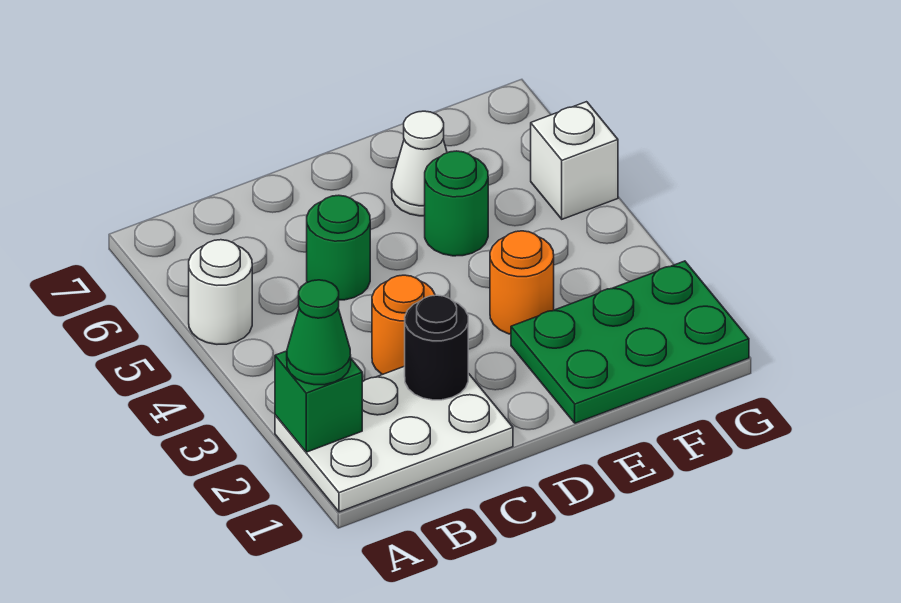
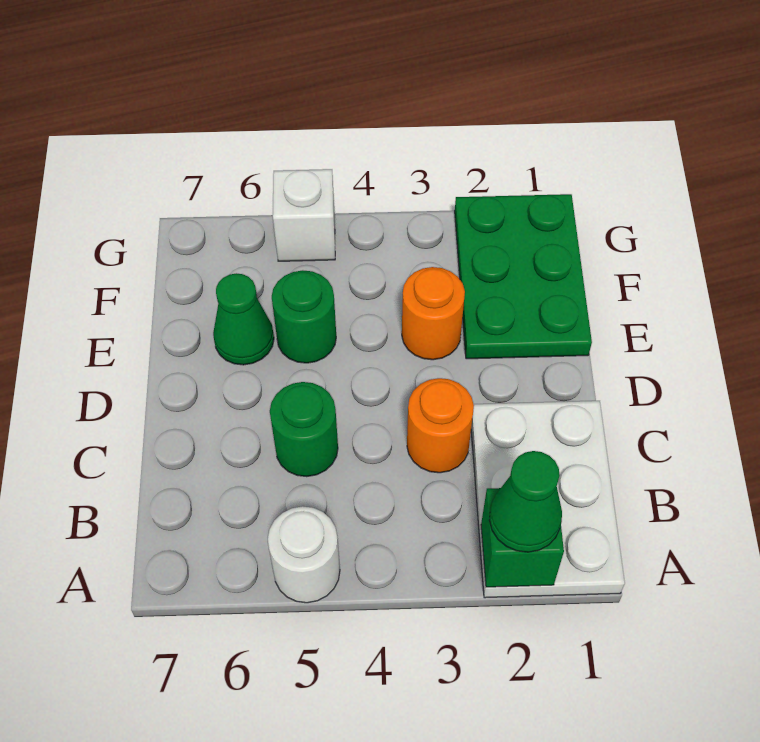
black 1x1 round brick [405,295,468,400] -> none
white 1x1 cone [392,111,447,216] -> green 1x1 cone [213,273,274,365]

